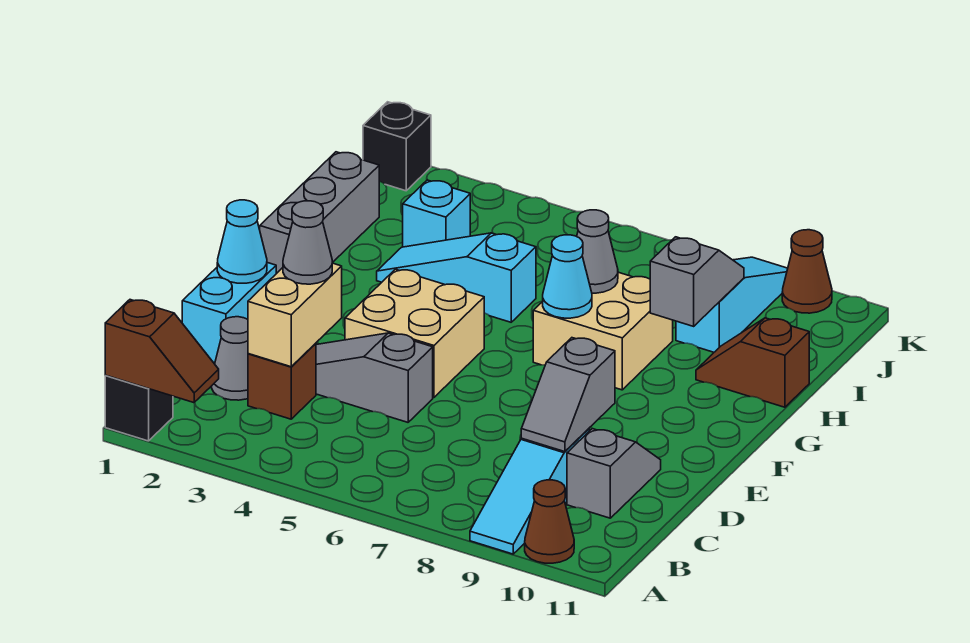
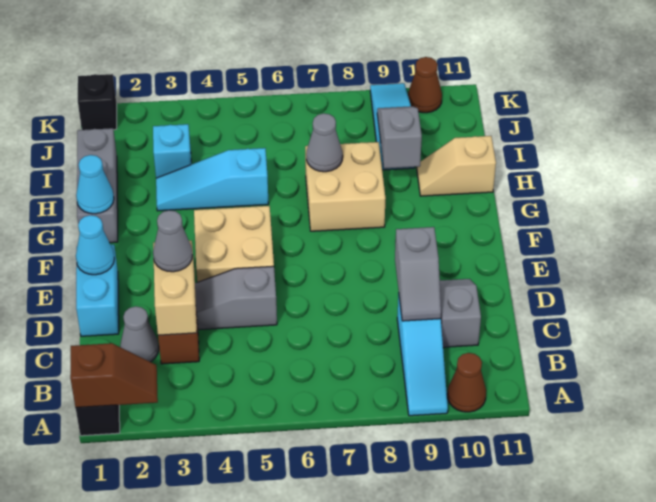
cyan 1x1 cone [543,235,592,318] -> cyan 1x1 cone moved to [76,155,114,214]
brown 1x2 slope [696,318,809,407] -> tan 1x2 slope [417,136,496,196]

